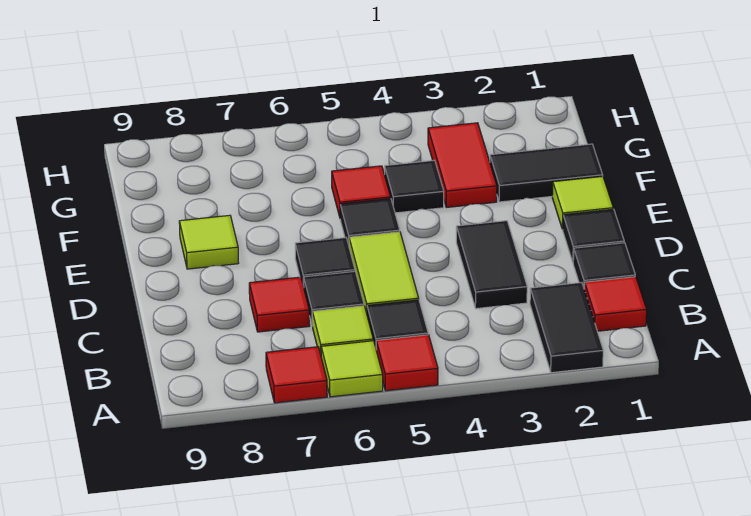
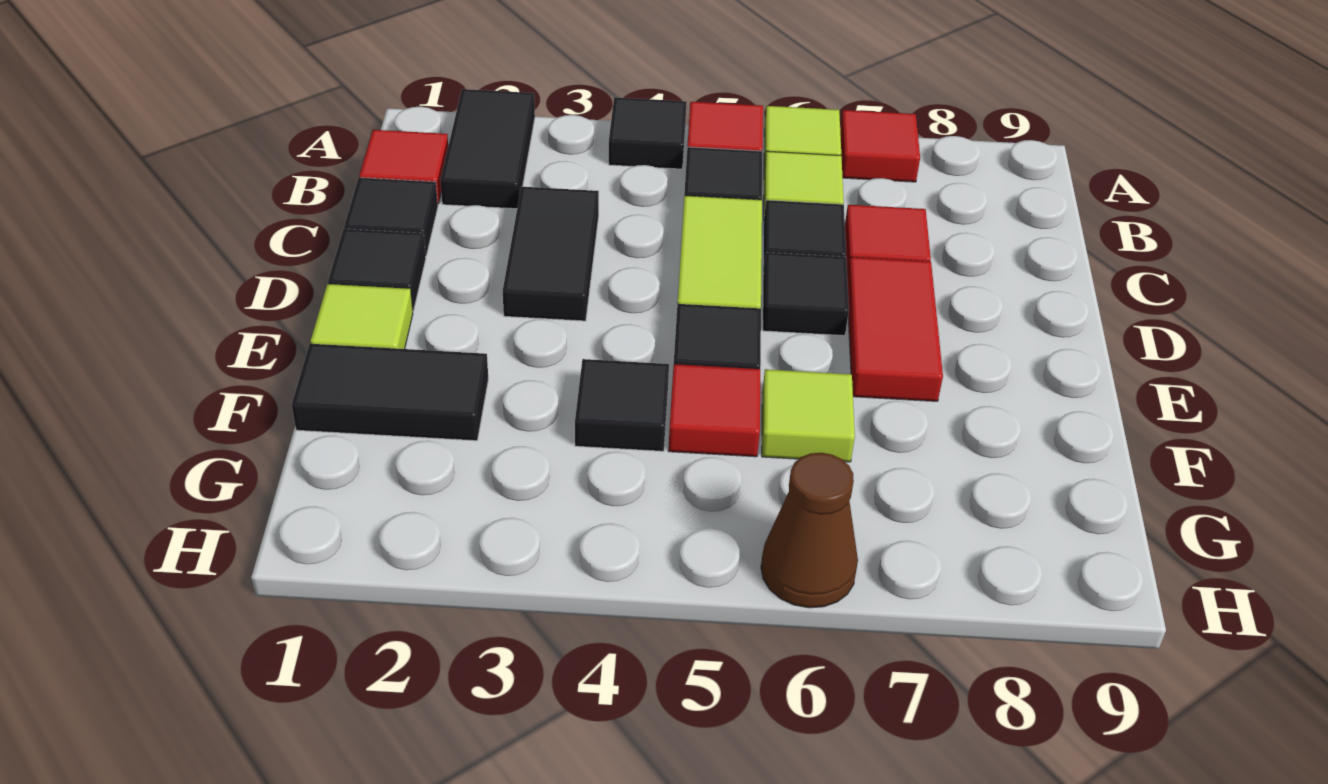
none -> black 1x1 tile [609,97,687,169]
lime 1x1 tile [179,215,238,269] -> lime 1x1 tile moved to [762,369,855,462]
red 1x2 tile [428,123,497,208] -> red 1x2 tile moved to [847,257,943,401]
none -> brown 1x1 cone [761,453,858,608]

